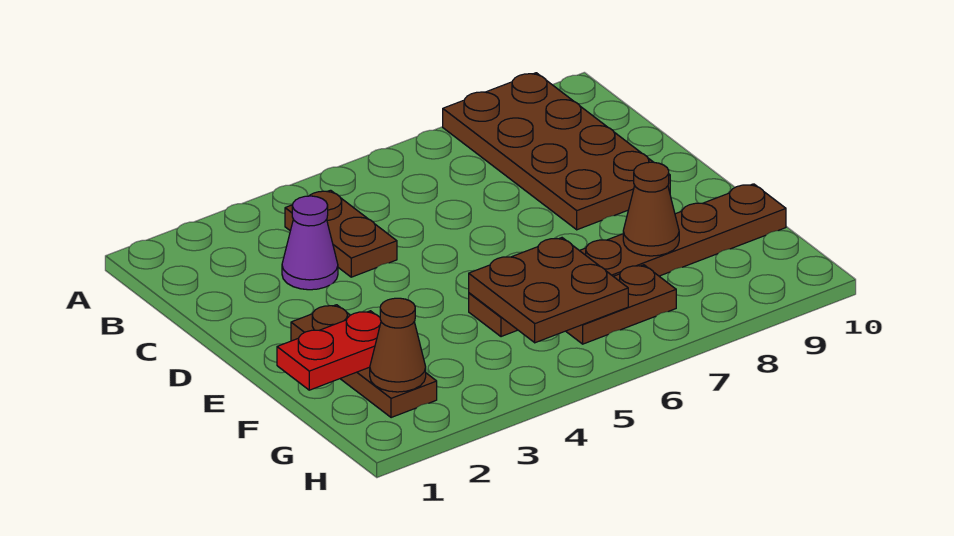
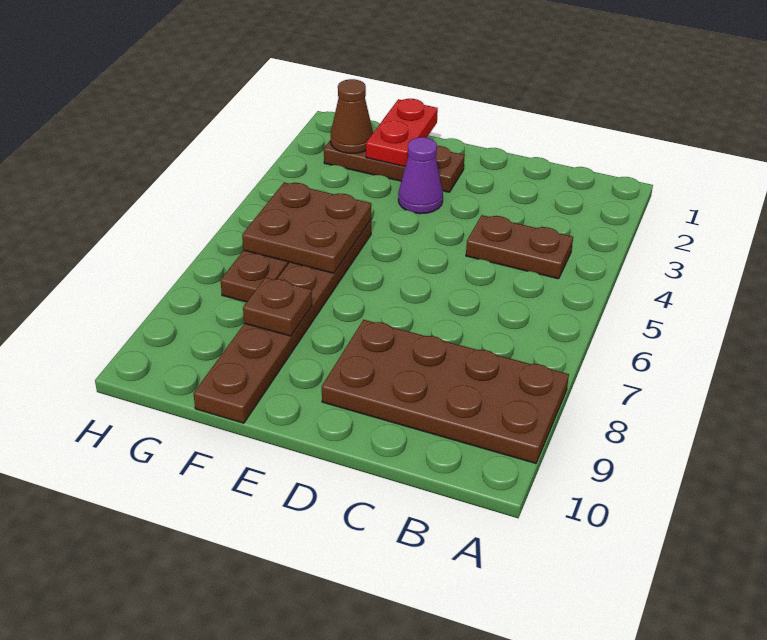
purple 1x1 cone [282,196,338,290] -> purple 1x1 cone moved to [398,137,443,214]
brown 1x1 cone [623,162,679,256] -> brown 1x1 plate [243,277,312,336]

